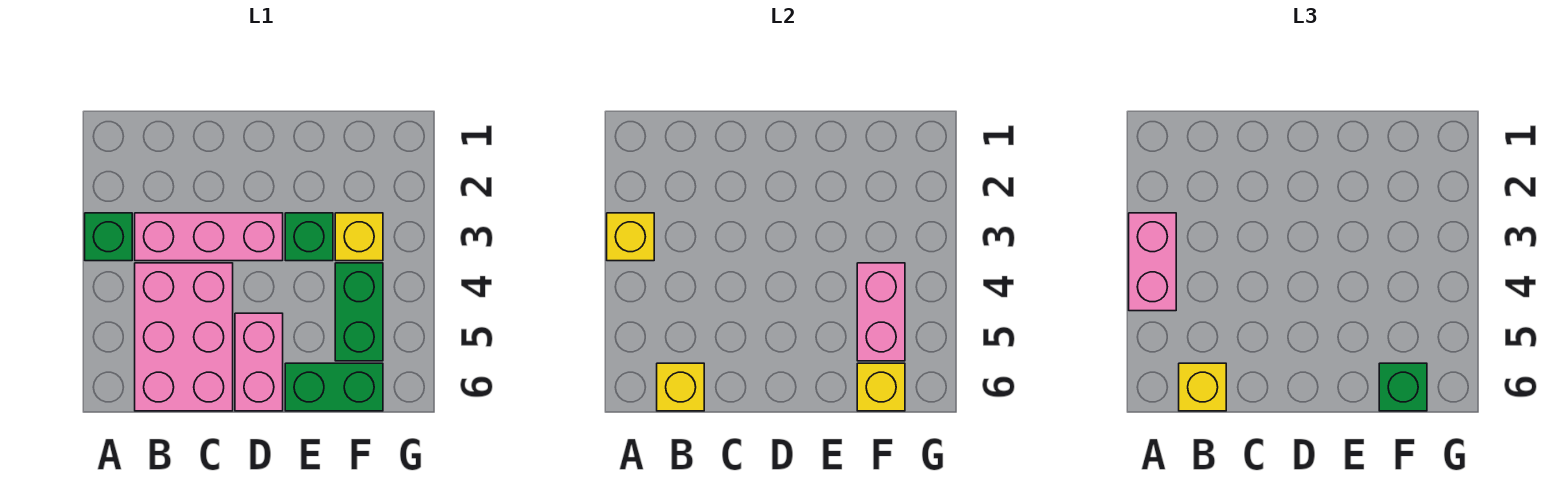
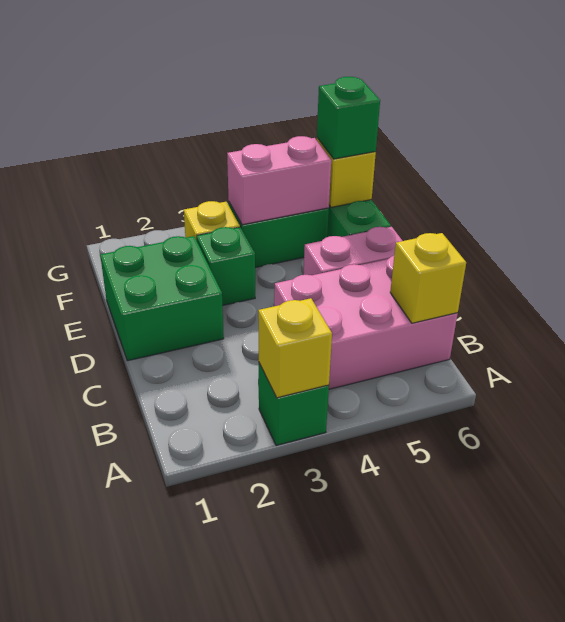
pink 1x2 brick [1129,213,1176,311] -> none
pink 1x3 brick [135,213,283,261] -> none
yellow 1x1 brick [1179,363,1226,411] -> none
none -> green 2x2 brick [100,236,224,361]

